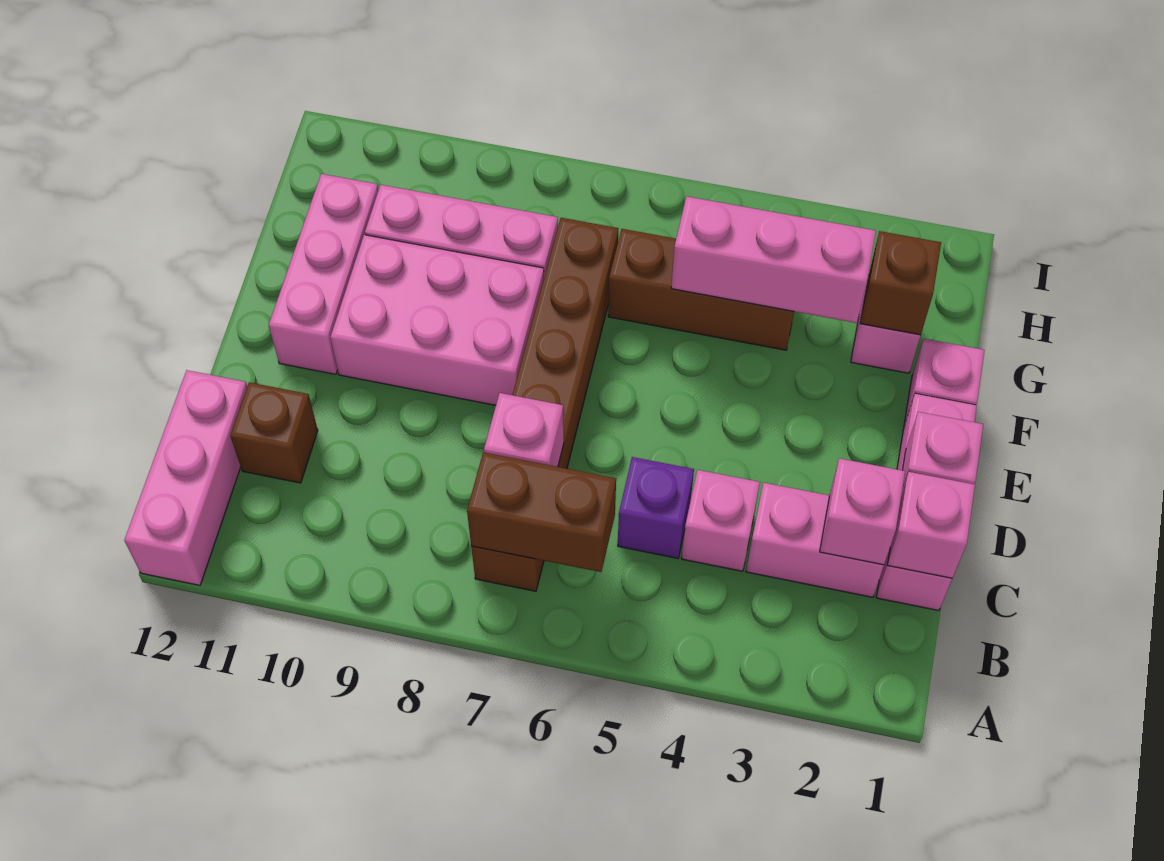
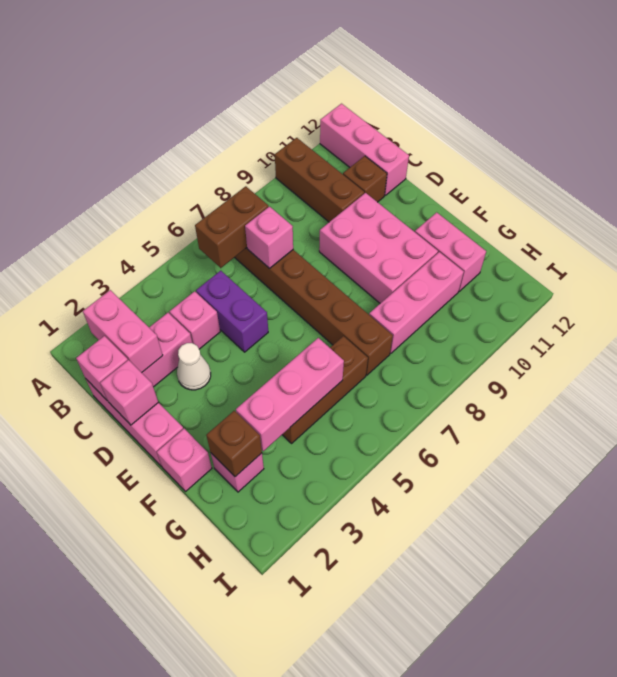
none -> brown 1x3 brick [275,138,364,222]
pink 1x1 brick [820,458,905,565] -> pink 1x2 brick [83,290,163,373]
purple 1x1 brick [618,457,694,558] -> purple 1x2 brick [196,271,268,352]
none -> white 1x1 cone [177,343,211,390]
pink 2x3 brick [330,235,544,405] -> pink 2x3 brick turned to [319,193,438,303]
pink 1x3 brick [269,174,378,374] -> pink 1x2 brick [415,212,486,291]

